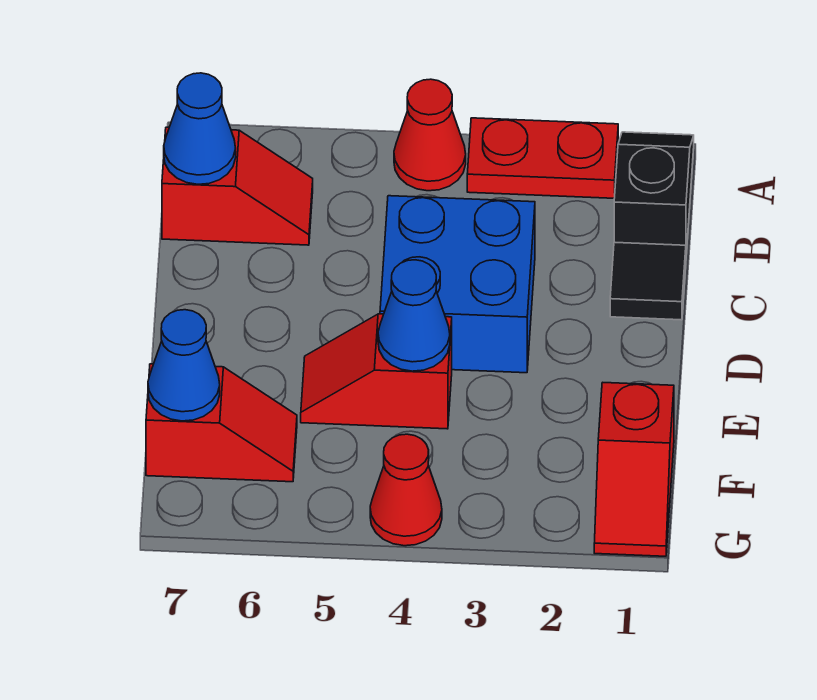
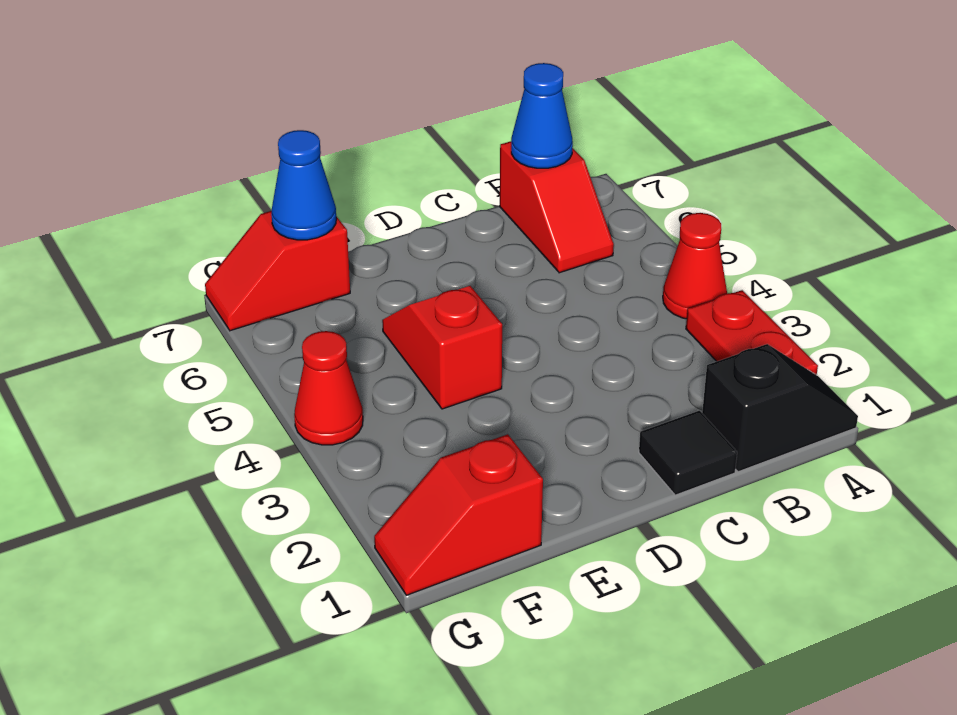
blue 2x2 brick [380,196,535,373] -> none
blue 1x1 cone [378,260,450,371] -> none
red 1x2 slope [146,364,297,482] -> red 1x2 slope turned to [205,211,350,331]

